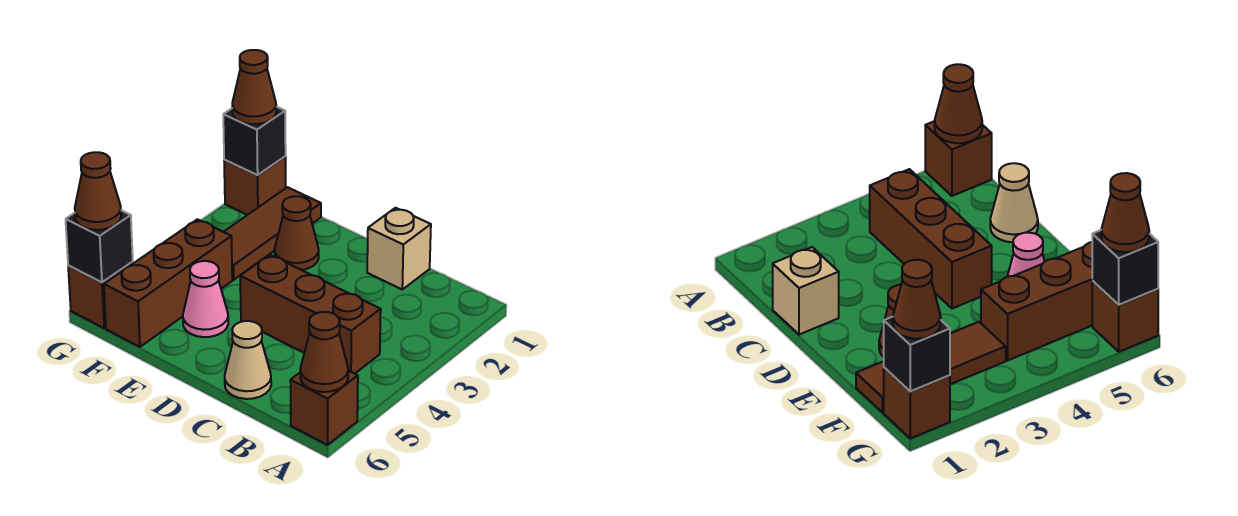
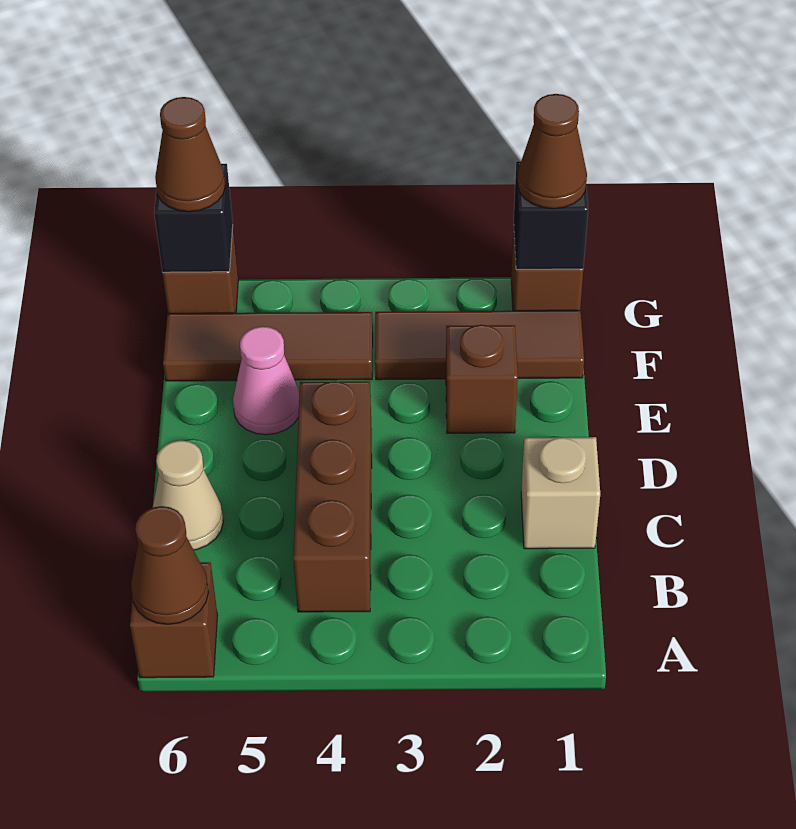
brown 1x1 cone [275,196,319,270] -> brown 1x1 brick [446,325,518,433]
brown 1x3 brick [104,219,232,347] -> brown 1x3 tile [163,312,373,381]

